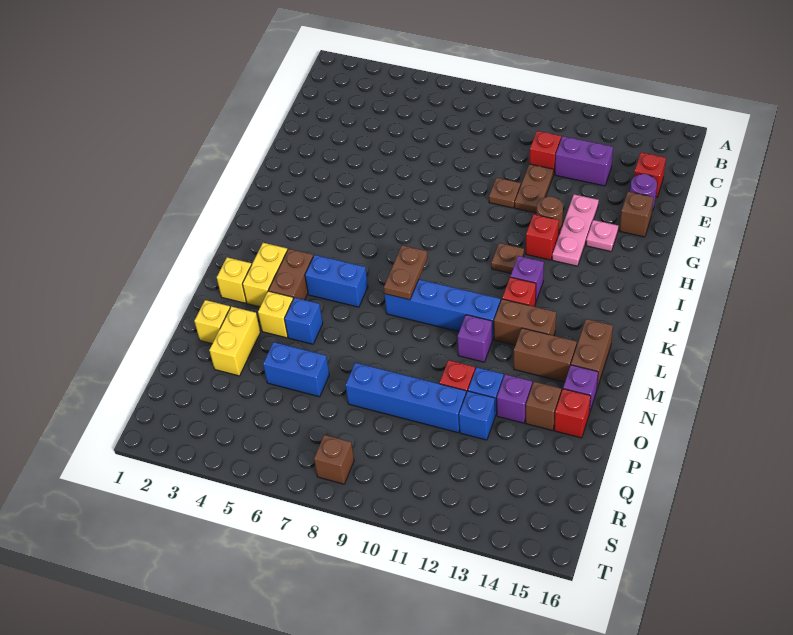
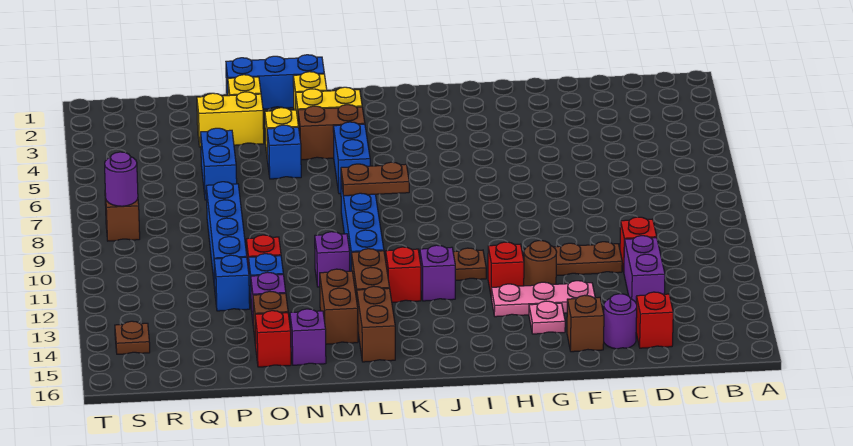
brown 1x1 plate [489,178,521,208] -> brown 1x1 plate moved to [115,321,150,354]
brown 1x2 brick [571,319,613,388] -> brown 1x2 brick turned to [357,286,395,362]
none -> blue 1x3 brick [226,55,324,109]
none -> purple 1x1 round brick [105,152,138,206]

